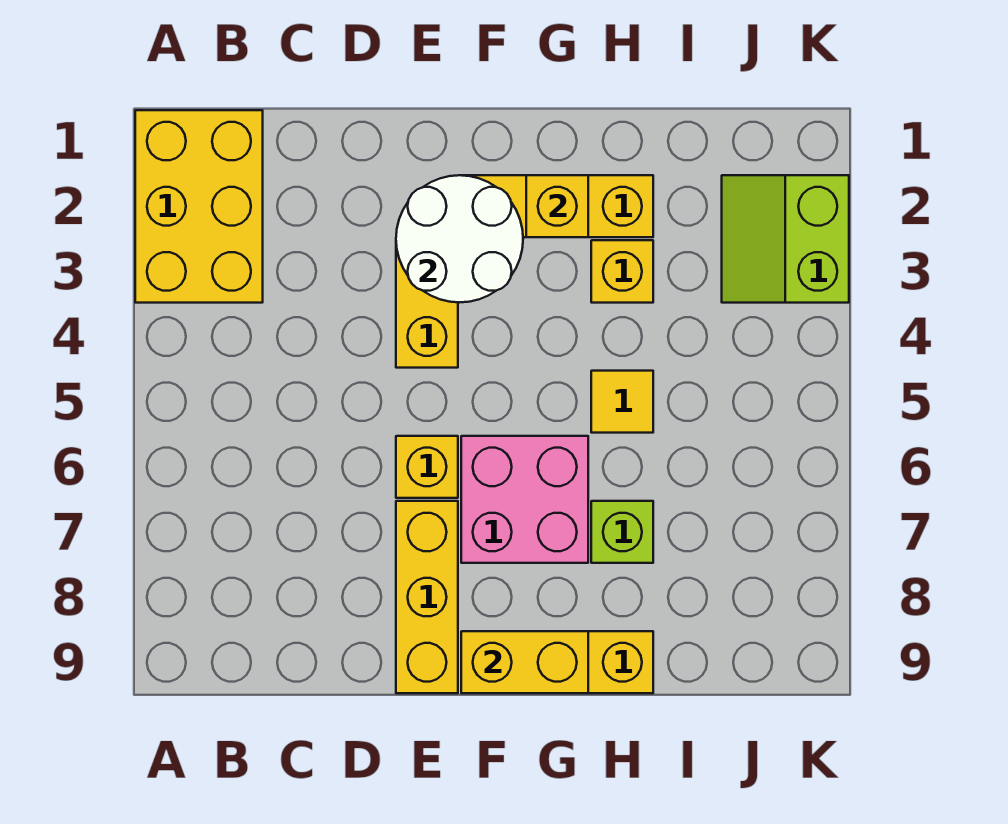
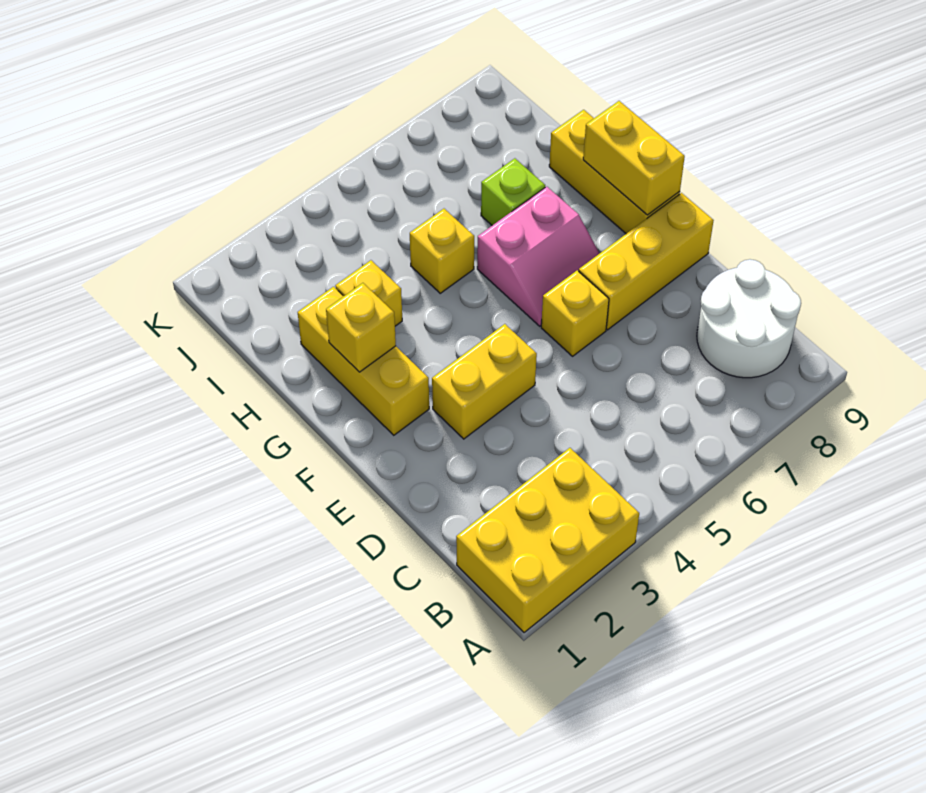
white 2x2 round brick [396,175,523,302] -> white 2x2 round brick moved to [697,259,801,378]
pink 2x2 brick [461,436,588,563] -> pink 2x2 slope [477,187,600,326]
yellow 1x1 tile [591,371,653,433] -> yellow 1x1 brick [410,209,474,293]
lime 2x2 slope [722,175,849,303] -> none

